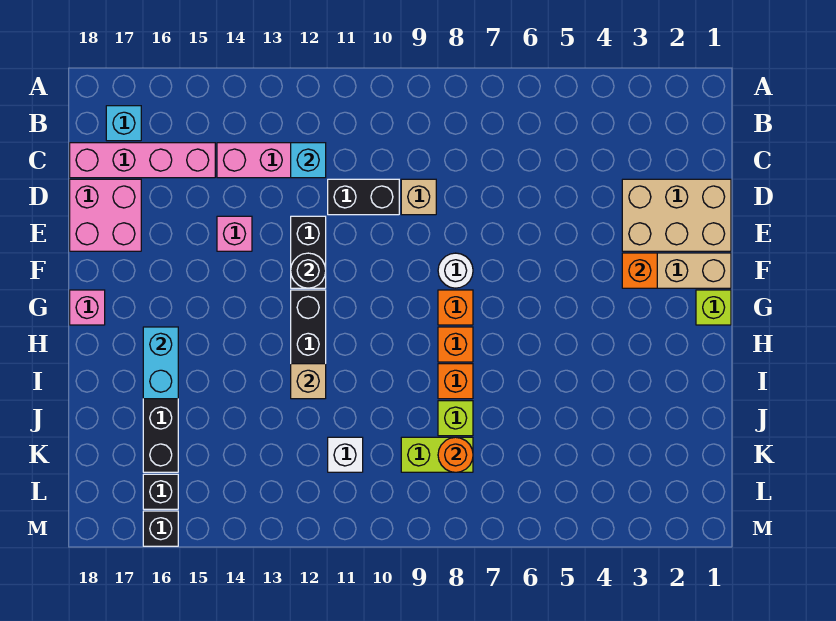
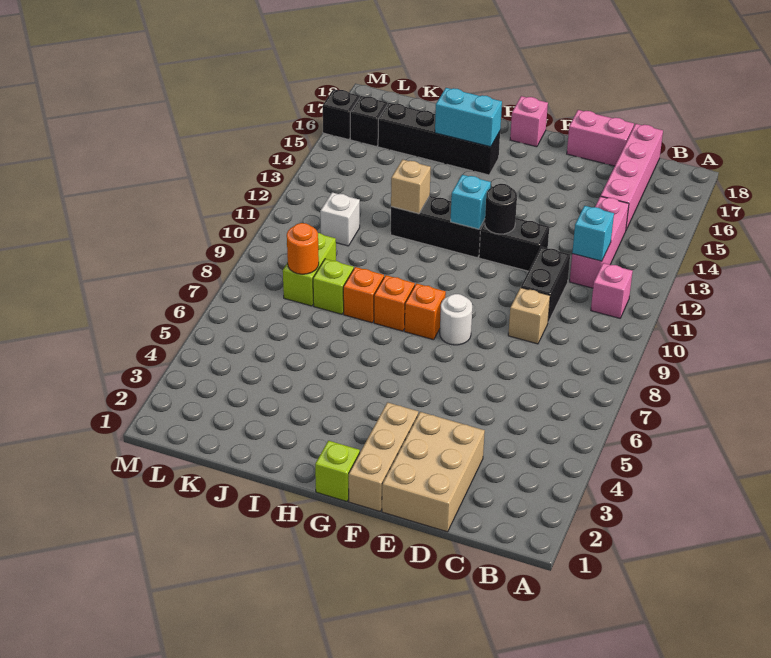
cyan 1x1 brick [106,106,141,141] -> cyan 1x1 brick moved to [451,175,491,229]
pink 2x2 brick [70,179,141,251] -> pink 1x2 brick [567,110,634,166]
pink 1x1 brick [217,216,252,251] -> pink 1x1 brick moved to [591,263,633,318]
orange 1x1 brick [622,253,657,288] -> none

